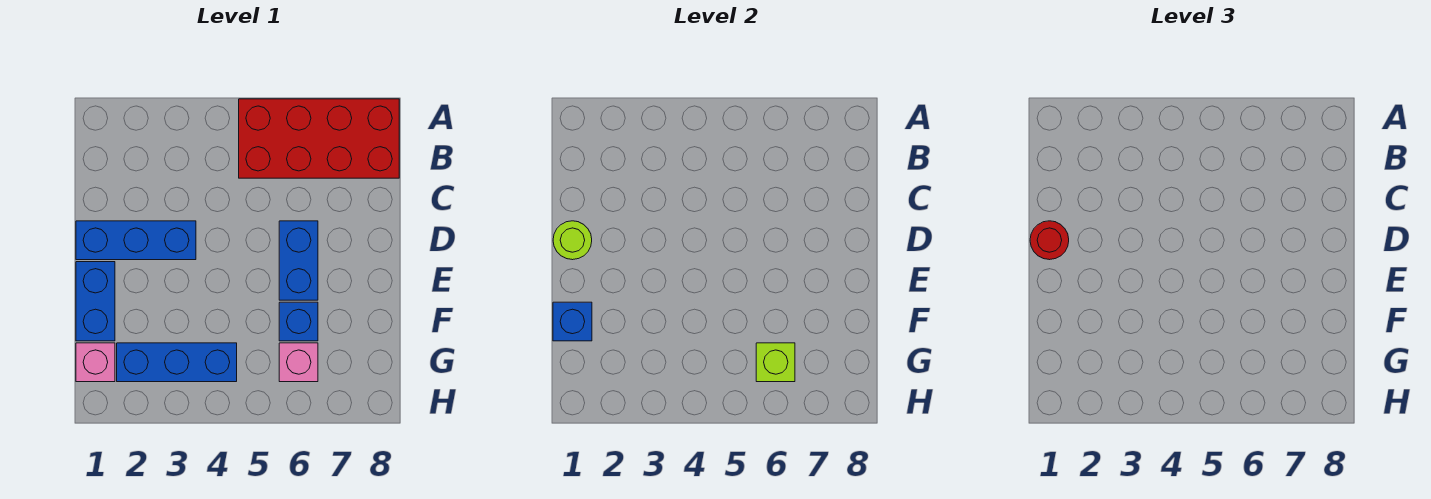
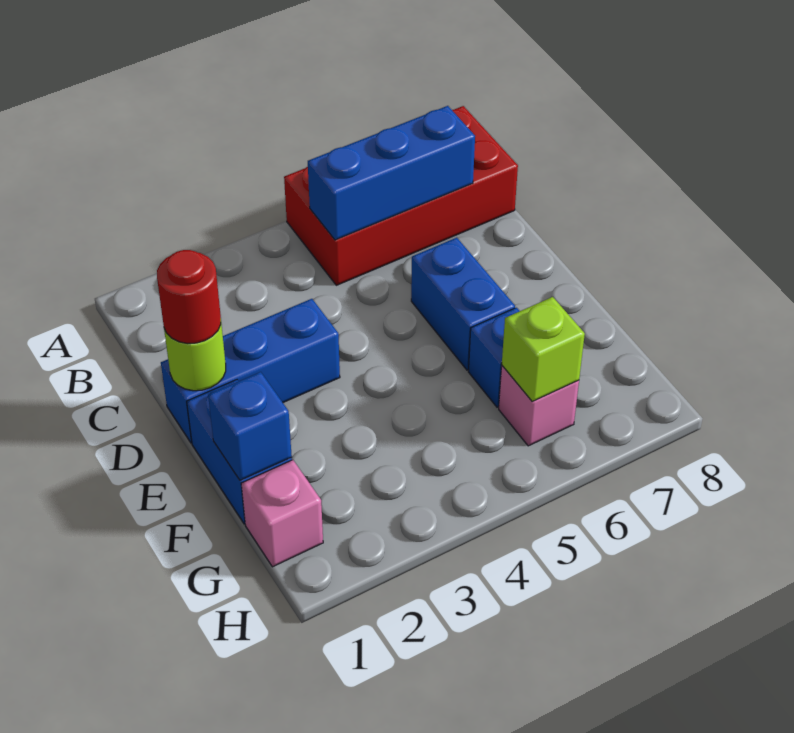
blue 1x3 brick [117,343,237,382] -> blue 1x3 brick moved to [308,106,475,240]

